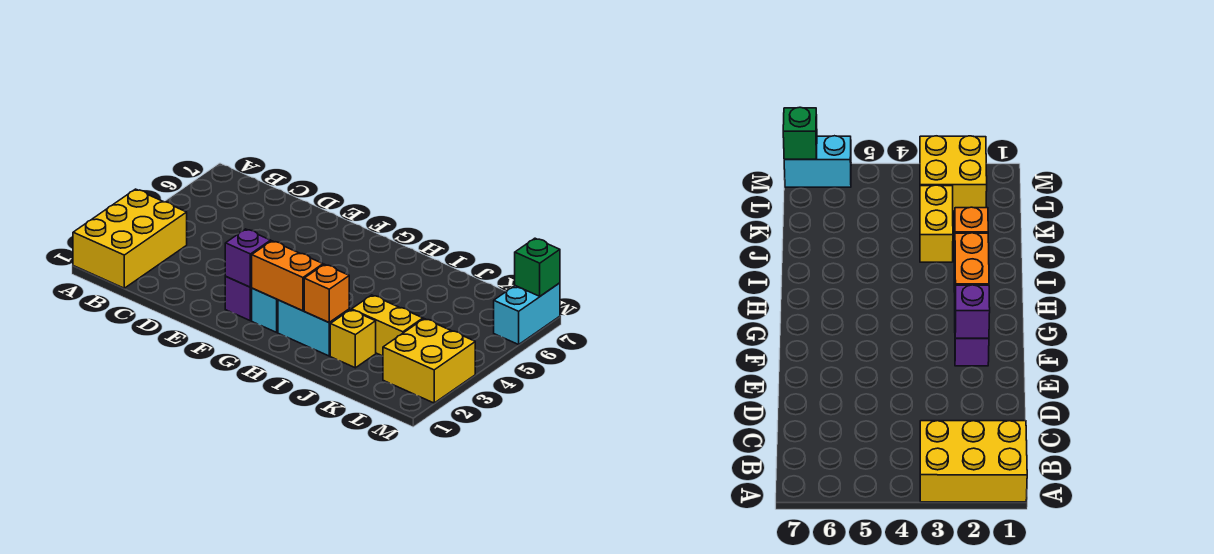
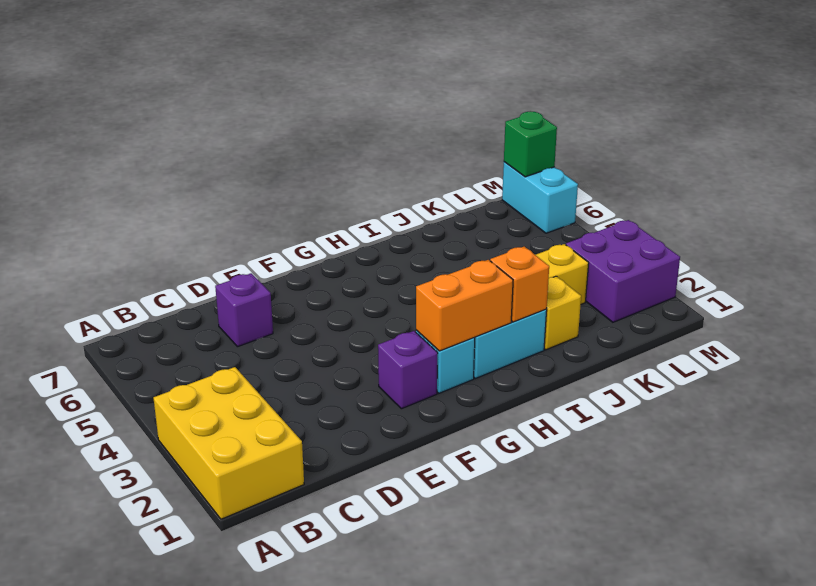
purple 1x1 brick [225,229,271,287] -> purple 1x1 brick moved to [215,273,273,347]
yellow 2x2 brick [383,319,475,403] -> purple 2x2 brick [566,220,680,322]

